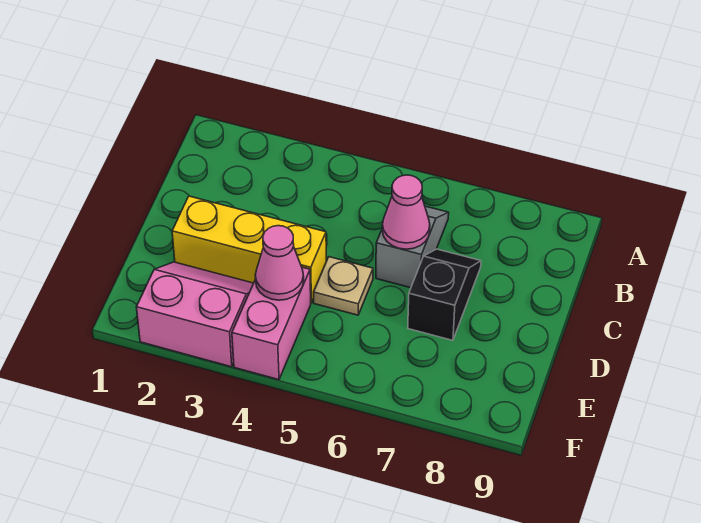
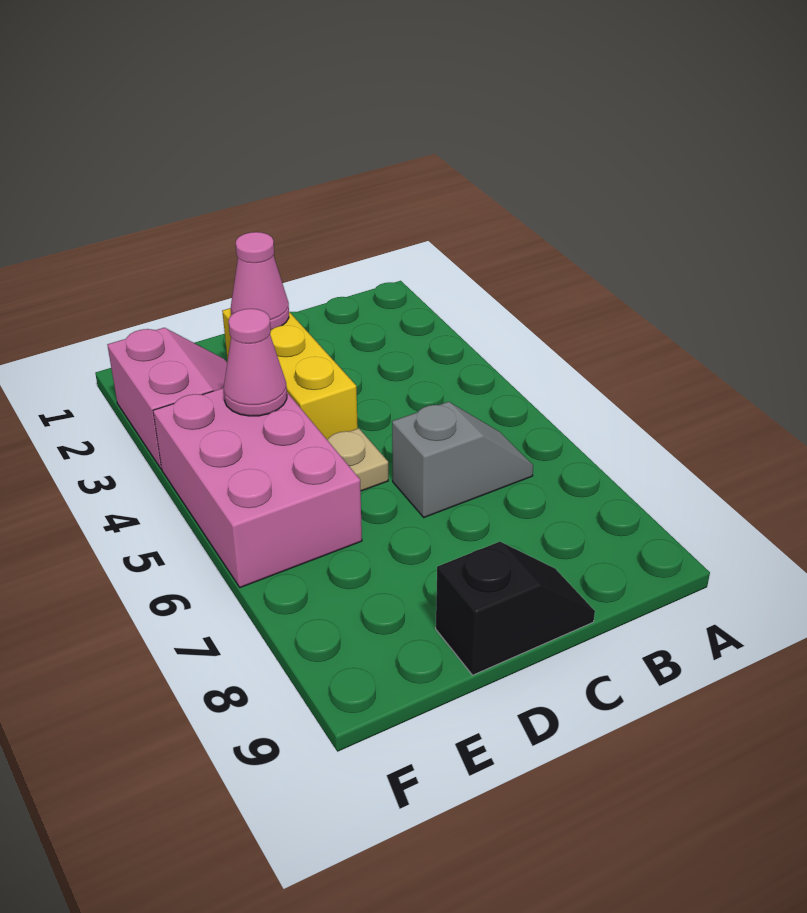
pink 1x1 cone [382,175,430,249] -> pink 1x1 cone moved to [231,232,289,330]
black 1x2 slope [408,249,481,340] -> black 1x2 slope moved to [436,542,595,675]
pink 1x2 brick [232,267,311,380] -> pink 2x3 brick [153,388,362,588]

